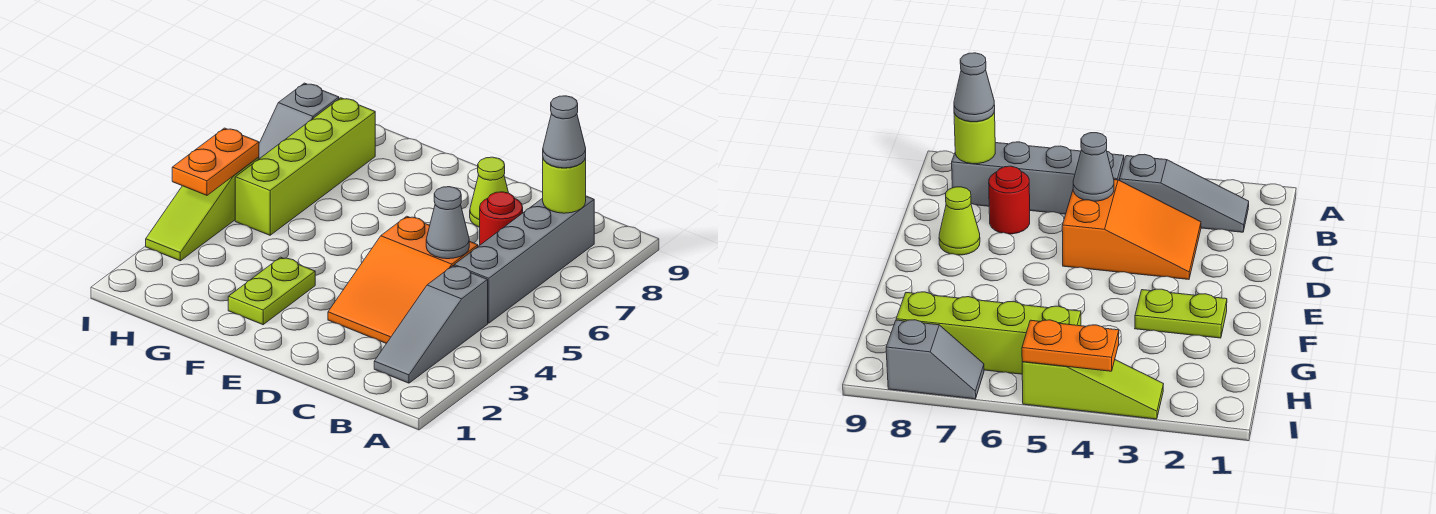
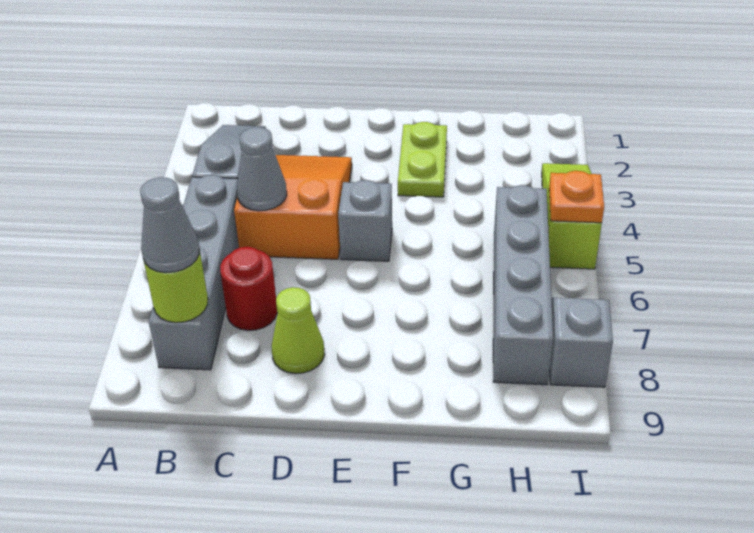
none -> grey 1x1 brick [338,180,392,261]
lime 1x4 brick [235,98,375,235] -> grey 1x4 brick [493,185,553,385]
orange 1x2 plate [172,128,259,195] -> orange 1x1 plate [549,171,604,223]

